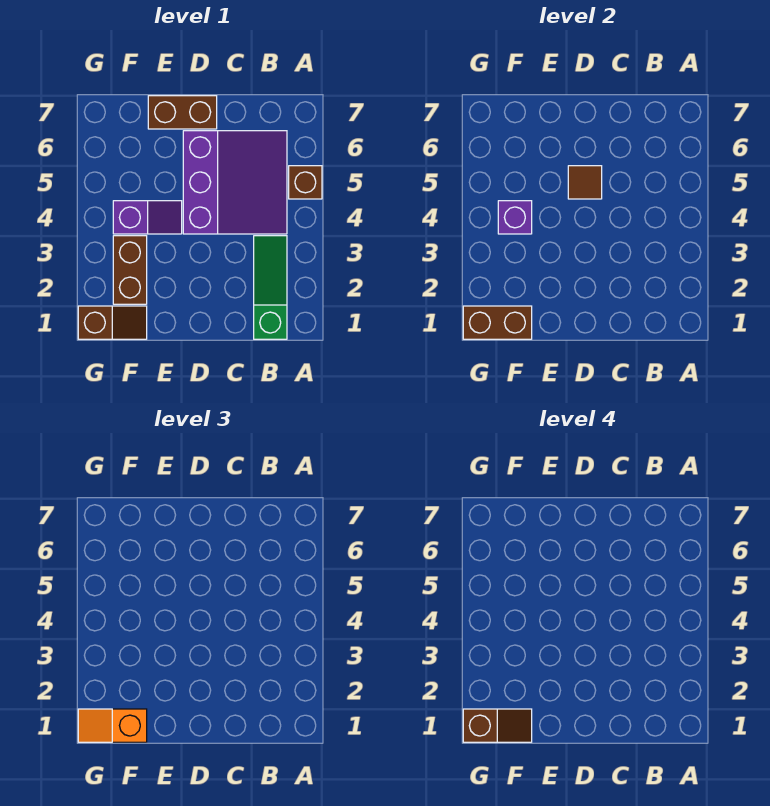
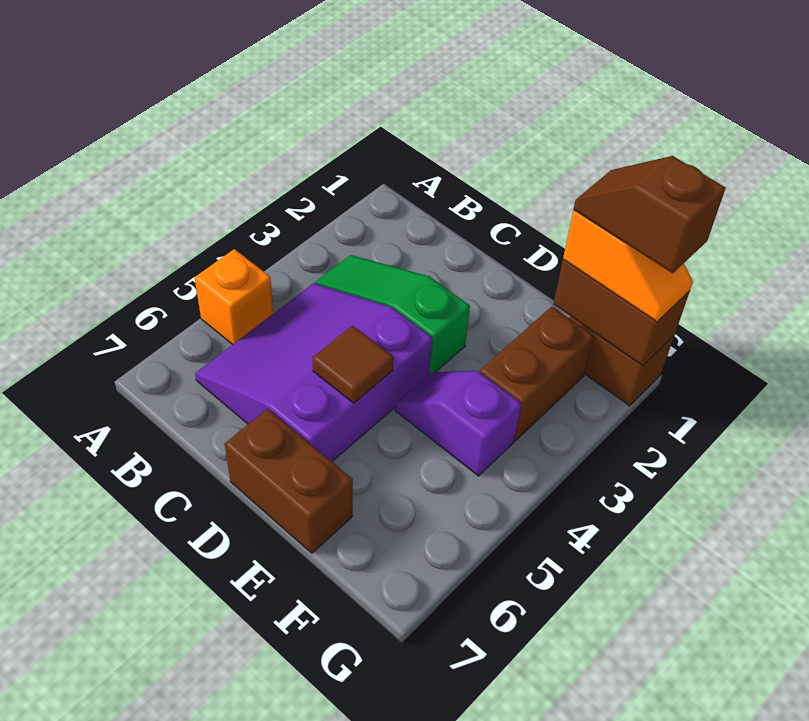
brown 1x1 brick [289,166,322,199] -> orange 1x1 brick [195,249,273,345]
green 1x3 slope [254,236,287,339] -> green 1x3 slope turned to [315,255,470,374]
purple 1x1 brick [498,201,532,234] -> none

